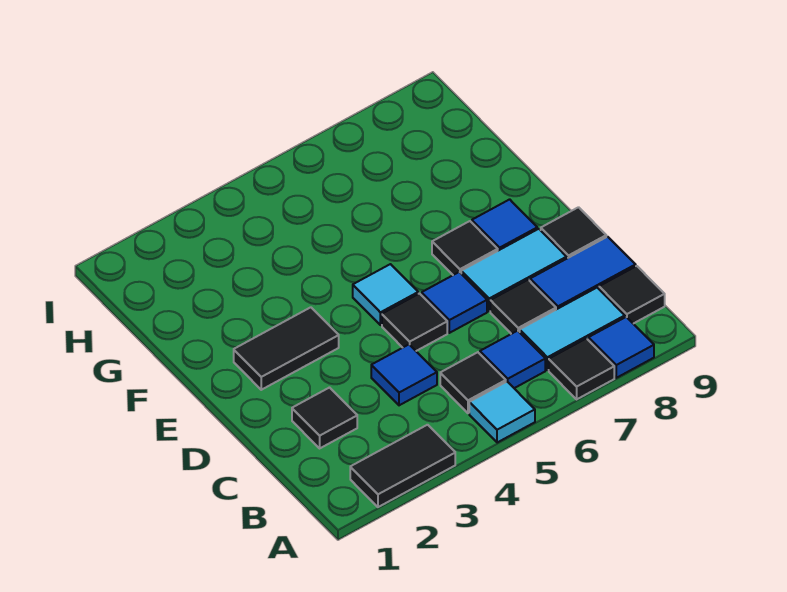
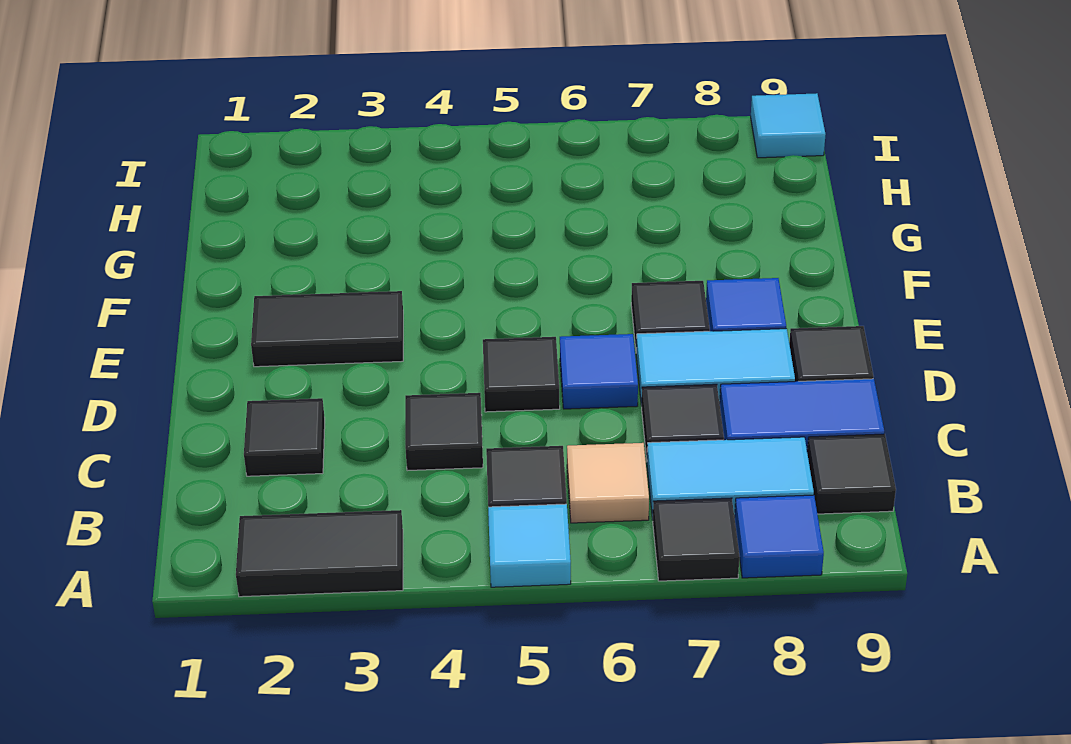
blue 1x1 tile [480,331,545,388] -> tan 1x1 tile [567,443,649,523]
blue 1x1 tile [371,345,437,405] -> black 1x1 tile [405,393,483,471]
cyan 1x1 tile [353,264,418,325] -> cyan 1x1 tile moved to [751,93,826,158]

